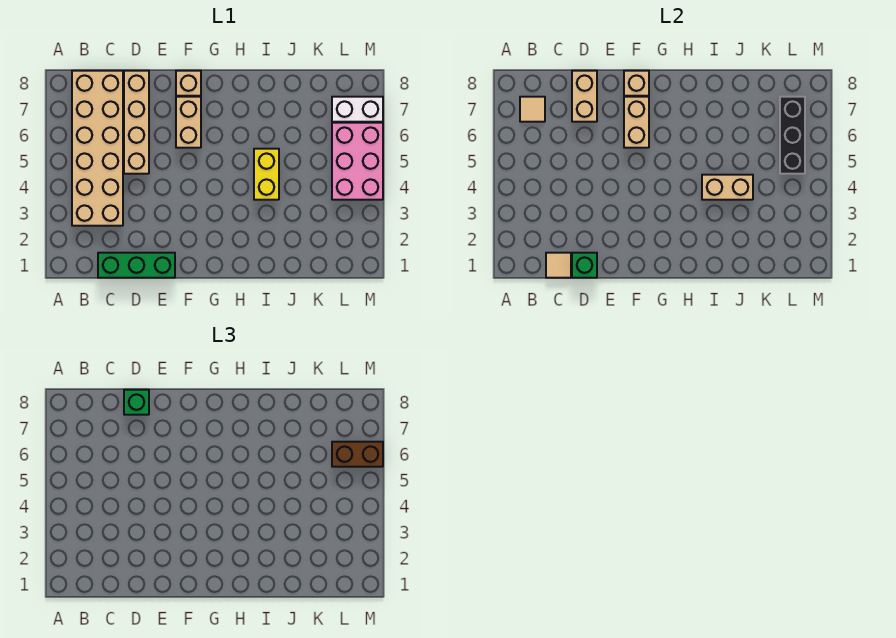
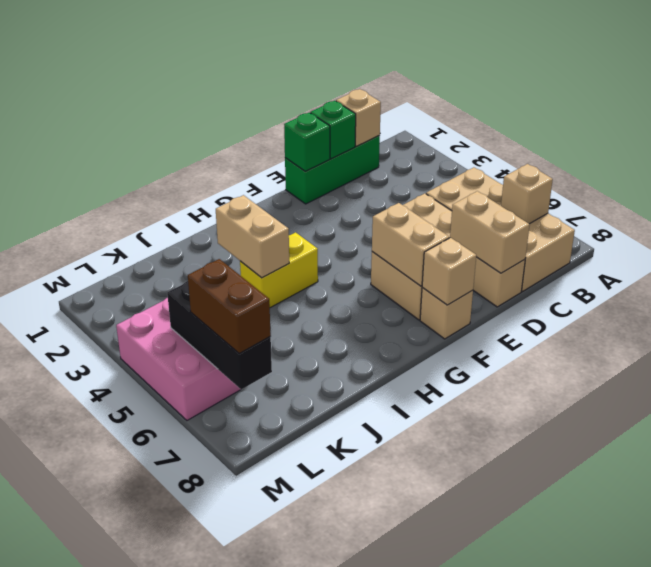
tan 2x6 brick [72,71,123,226] -> tan 2x4 brick [426,167,575,292]
tan 1x1 tile [520,97,545,122] -> tan 1x1 brick [501,164,553,224]
tan 1x1 tile [546,253,571,278] -> tan 1x1 brick [336,89,381,146]
green 1x1 brick [124,390,149,415] -> green 1x1 brick moved to [284,113,330,171]
yellow 1x2 brick [254,149,279,200] -> yellow 1x2 brick turned to [240,232,318,308]
tan 1x2 brick [702,175,753,200] -> tan 1x2 brick turned to [216,195,289,278]
brown 1x2 brick [332,442,383,467] -> brown 1x2 brick turned to [188,259,271,354]
white 1x2 brick [332,97,383,122] -> none

